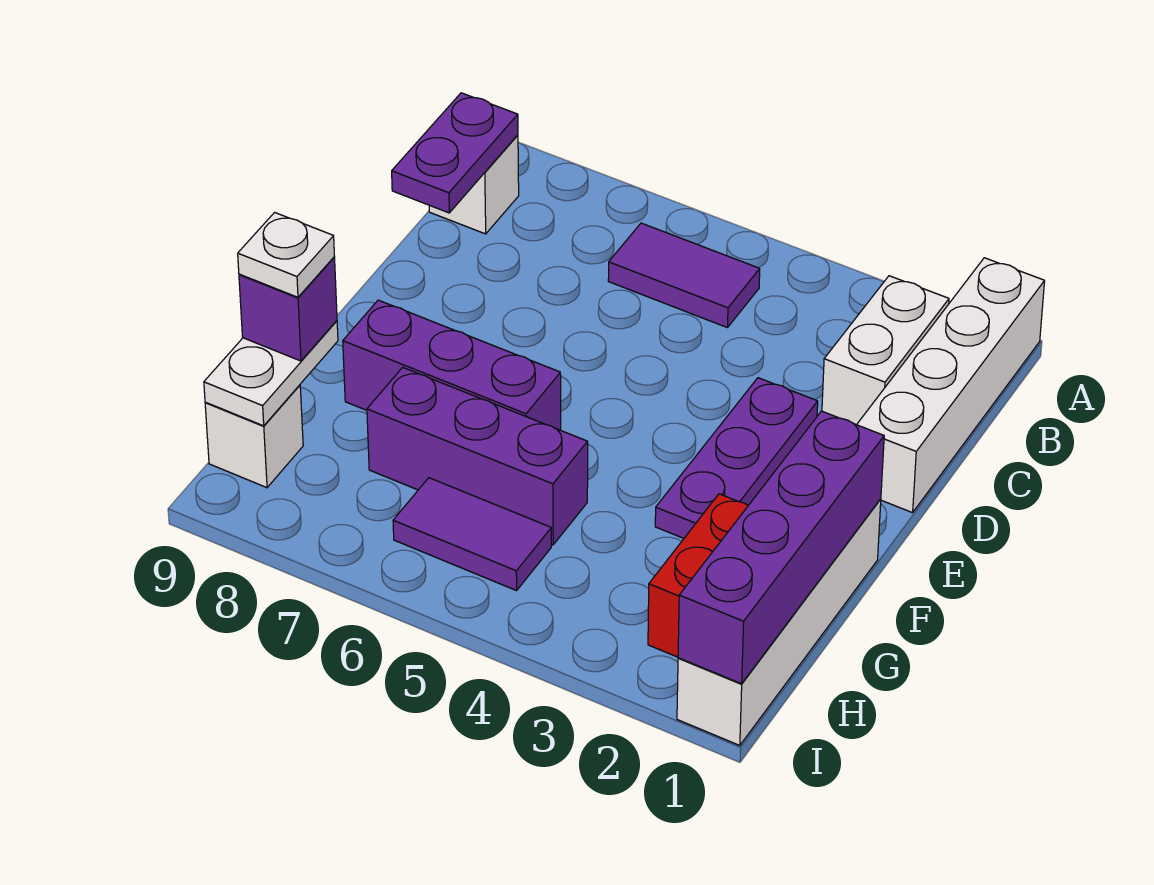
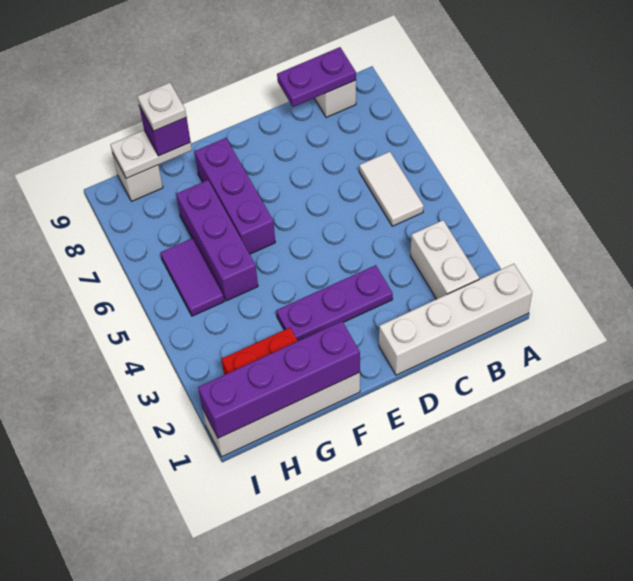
white 1x2 brick [822,276,949,425] -> white 1x2 brick turned to [410,220,479,299]
purple 1x2 tile [608,223,760,328] -> white 1x2 tile [359,152,424,226]

